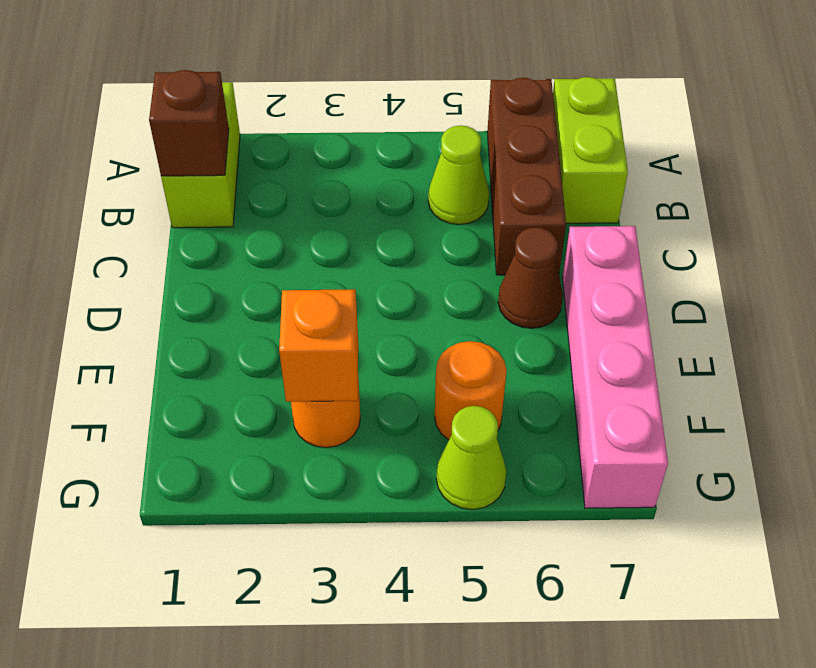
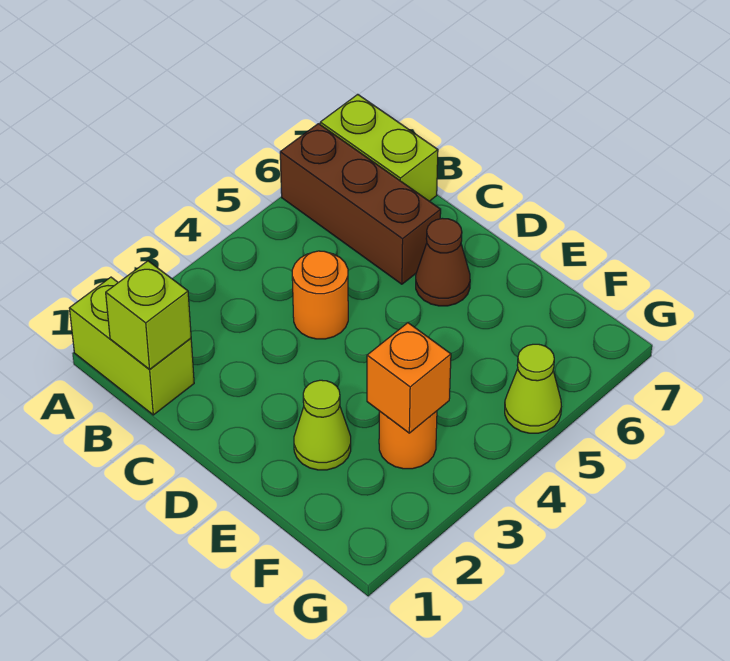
brown 1x1 brick [149,70,229,176] -> lime 1x1 brick [106,261,191,370]
lime 1x1 cone [428,125,489,225] -> lime 1x1 cone moved to [294,380,351,470]
pink 1x4 brick [562,226,668,508] -> none
orange 1x1 round brick [435,341,507,440] -> orange 1x1 round brick moved to [292,251,348,339]

